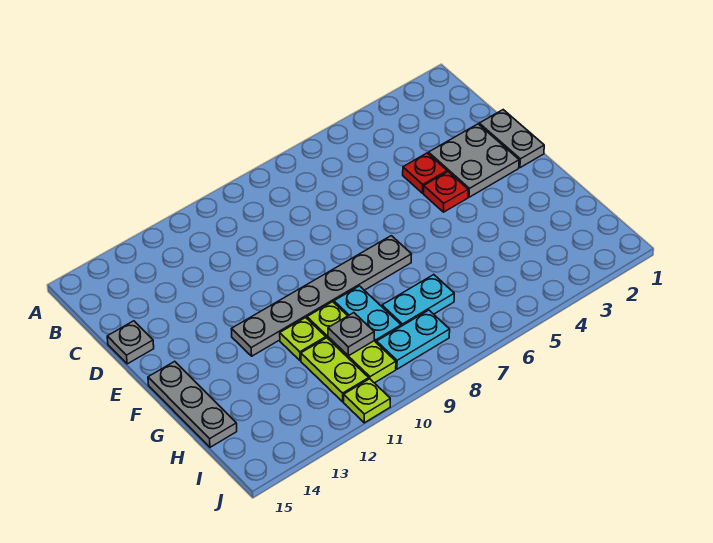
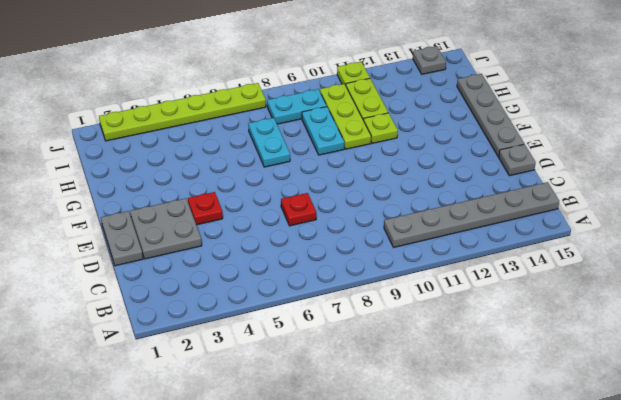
red 1x1 plate [403,153,447,193] -> red 1x1 plate moved to [281,193,316,226]
grey 1x6 plate [232,236,411,356] -> grey 1x6 plate moved to [384,182,559,247]
grey 1x3 plate [148,361,237,447] -> grey 1x4 plate [457,74,524,157]
cyan 1x2 plate [382,275,454,326] -> cyan 1x2 plate turned to [248,118,290,167]
grey 1x1 plate [328,313,374,356] -> grey 1x1 plate moved to [413,46,446,74]
none -> lime 1x6 plate [99,83,266,141]

